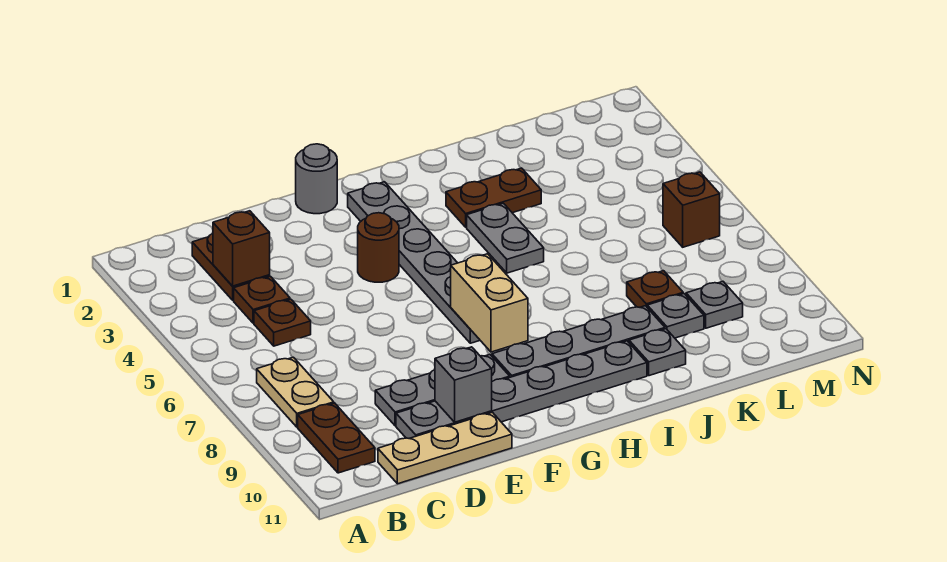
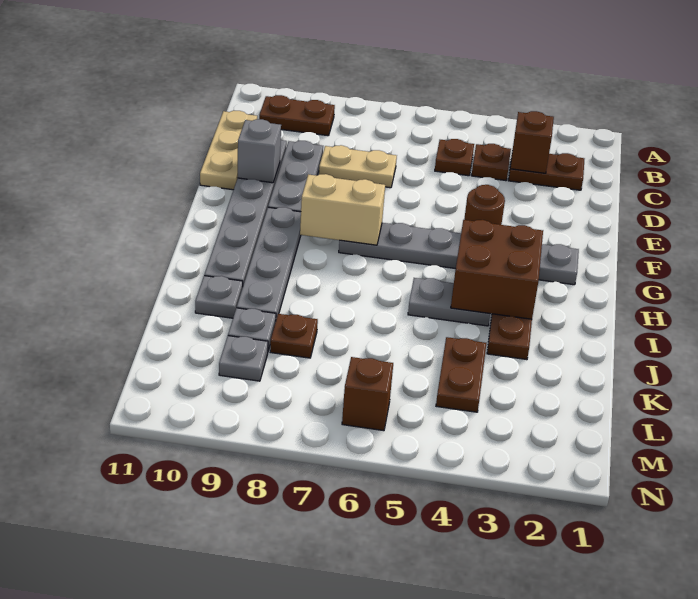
tan 1x2 plate [257,357,334,427] -> tan 1x2 plate moved to [319,145,397,188]
grey 1x1 round brick [296,144,337,214] -> none
none -> brown 2x2 brick [451,220,543,319]
none -> brown 1x2 plate [436,337,486,412]

